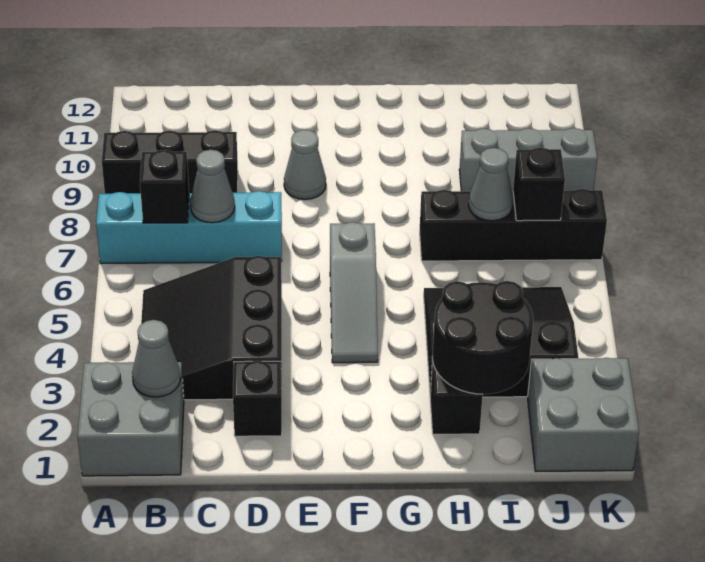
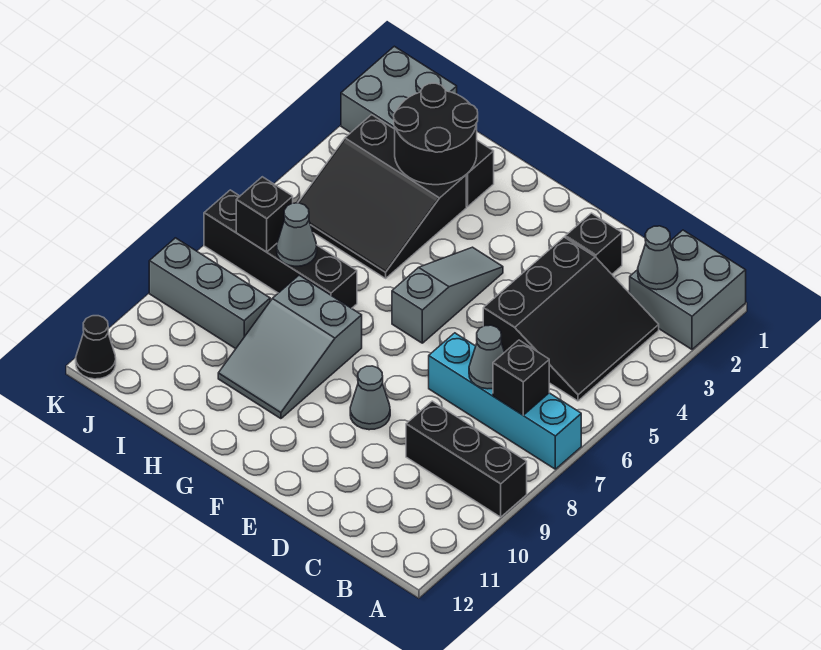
none -> grey 2x3 slope [218,275,362,419]
none -> black 1x1 cone [76,316,116,379]

